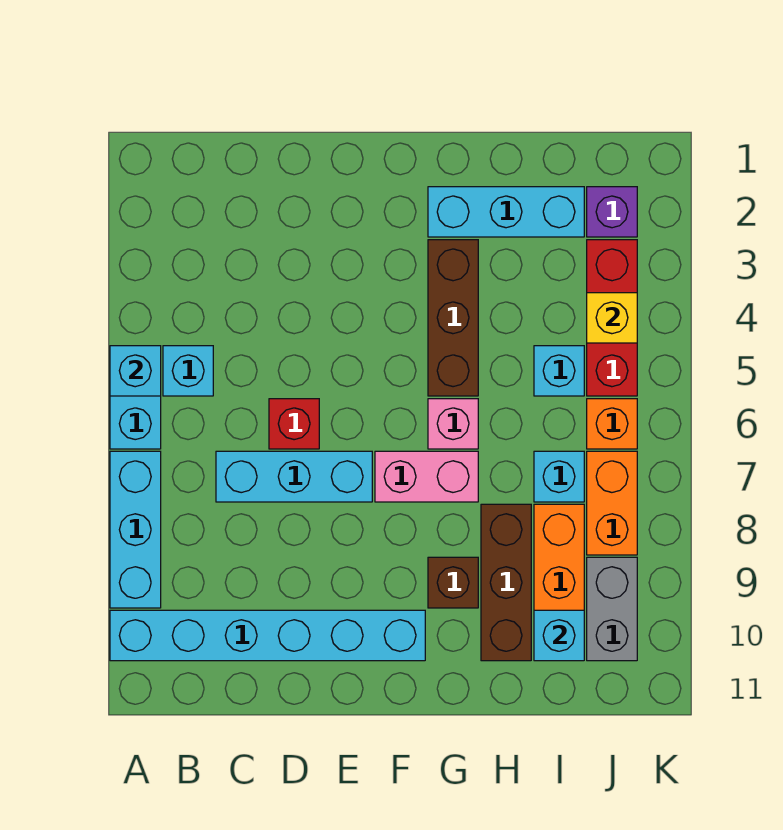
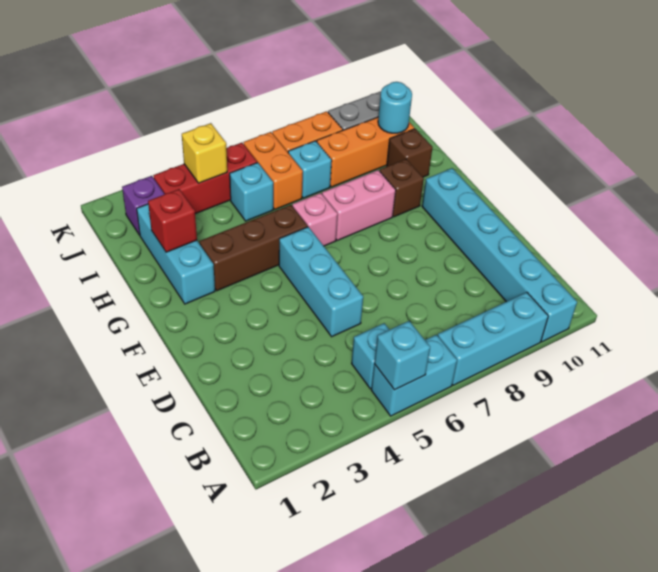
cyan 1x3 brick [216,451,372,502] -> cyan 1x3 brick moved to [279,227,363,337]
red 1x1 brick [269,399,319,449] -> red 1x1 brick moved to [148,189,197,252]
pink 1x2 brick [375,451,478,502] -> pink 1x2 brick turned to [322,170,396,240]
brown 1x3 brick [481,504,531,661] -> brown 1x1 brick [387,129,433,177]
cyan 1x1 brick [534,610,584,661] -> cyan 1x1 round brick [378,82,412,133]
orange 1x1 brick [587,399,637,449] -> orange 1x2 brick [243,132,303,209]

